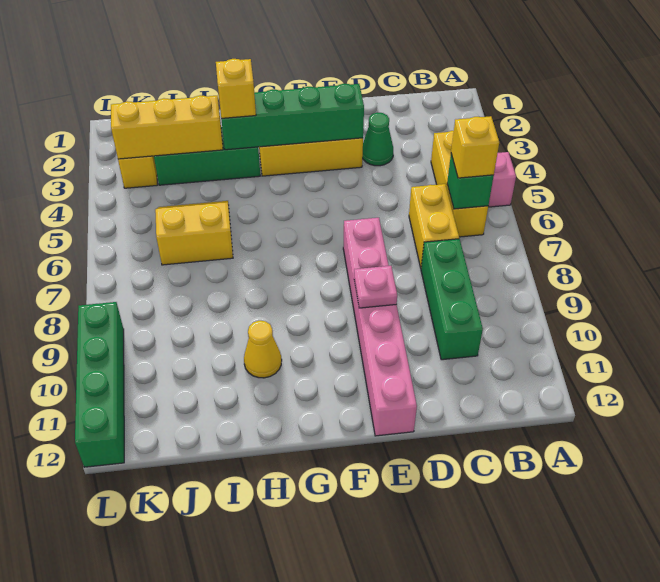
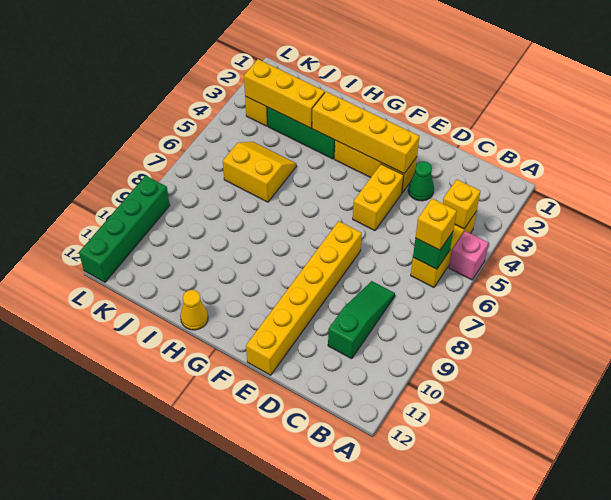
yellow 1x2 brick [409,184,459,268] -> yellow 1x2 brick moved to [353,164,404,231]
green 1x3 brick [421,239,483,360] -> green 1x3 slope [328,281,395,359]
green 1x4 brick [221,84,364,150] -> yellow 1x4 brick [312,92,419,174]
pink 1x6 brick [343,218,417,436] -> yellow 1x6 brick [246,221,362,375]
pink 1x1 plate [354,266,397,308] -> none
yellow 1x1 brick [216,59,256,118] -> yellow 1x1 brick moved to [443,179,480,229]
yellow 1x1 cone [244,321,282,378] -> yellow 1x1 cone moved to [180,290,208,330]

